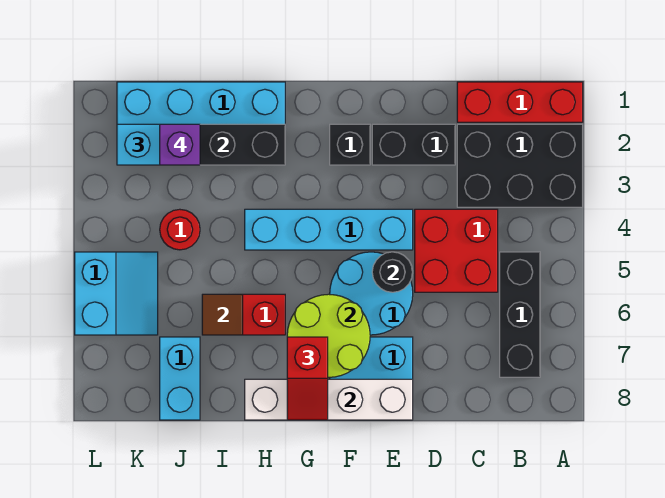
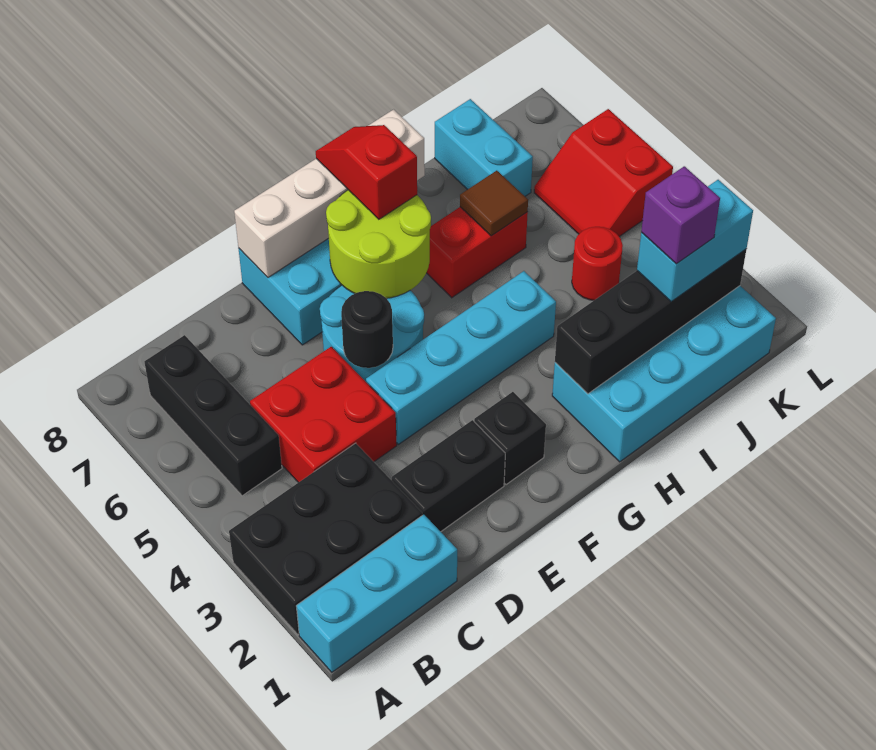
red 1x3 brick [457,82,583,122] -> cyan 1x3 brick [296,515,457,672]
cyan 2x2 slope [75,252,158,335] -> red 2x2 slope [534,109,673,237]

